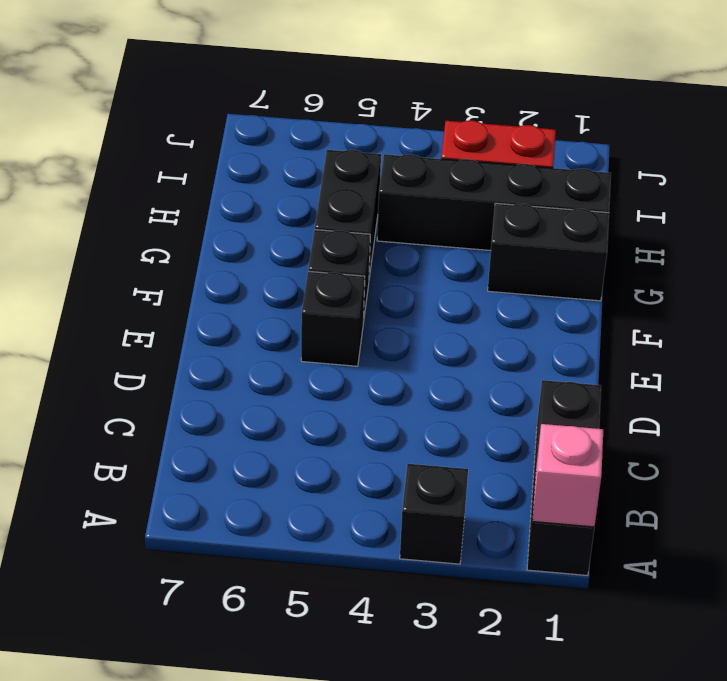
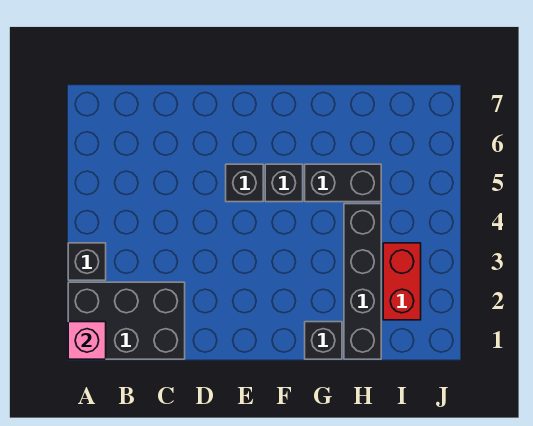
black 1x3 brick [527,380,601,576] -> black 2x3 brick [68,282,185,359]
black 1x2 brick [488,203,609,301] -> black 1x1 brick [305,322,342,359]

